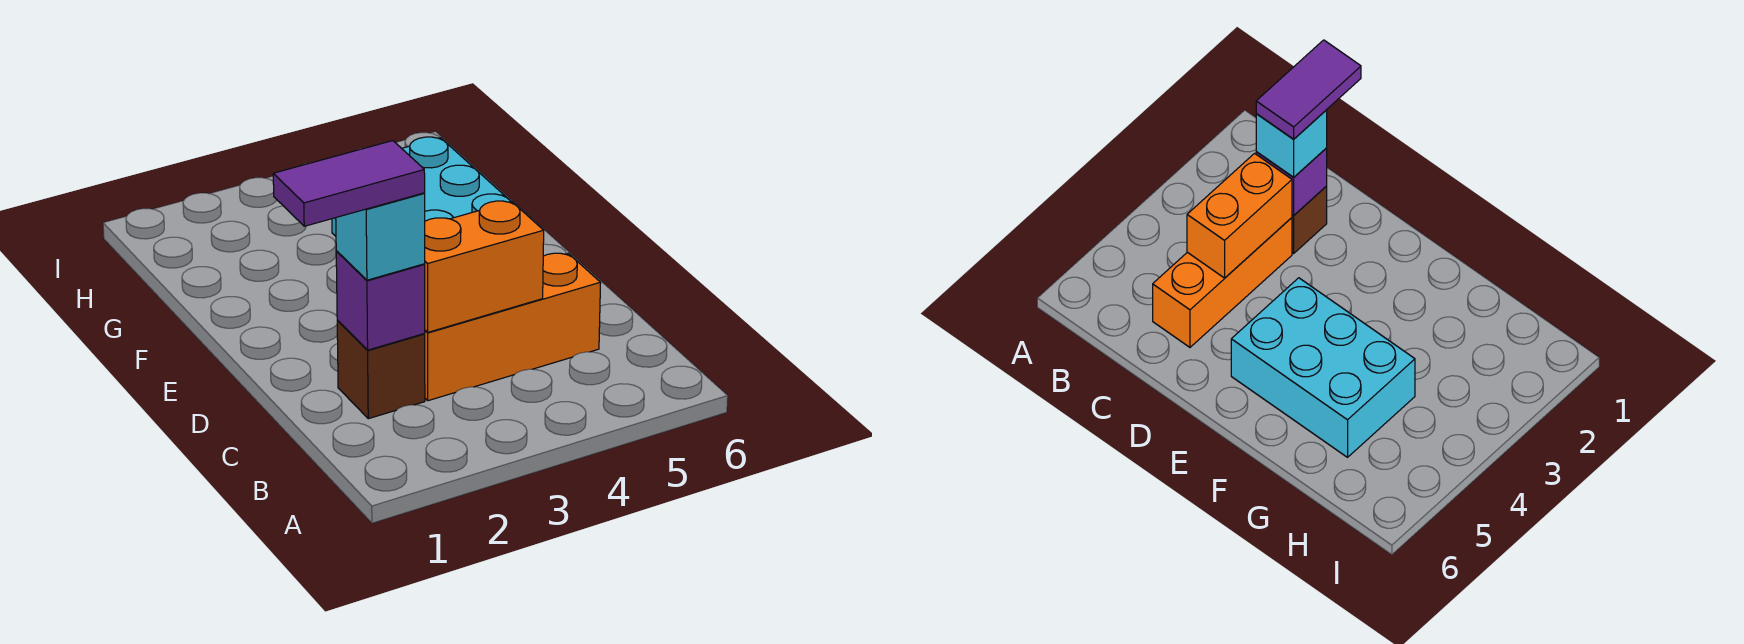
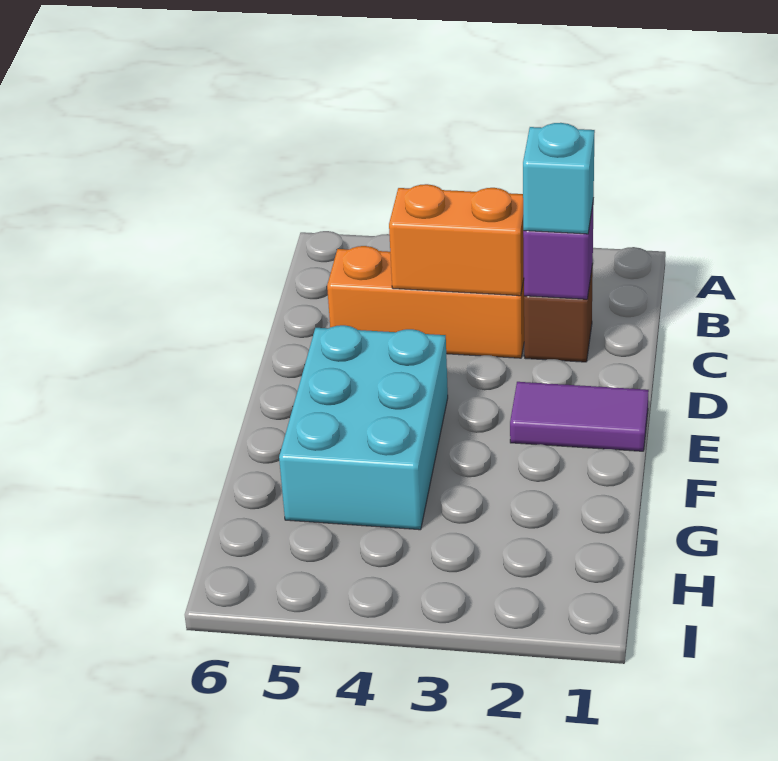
purple 1x2 tile [273,141,425,226] -> purple 1x2 tile moved to [510,382,649,451]

